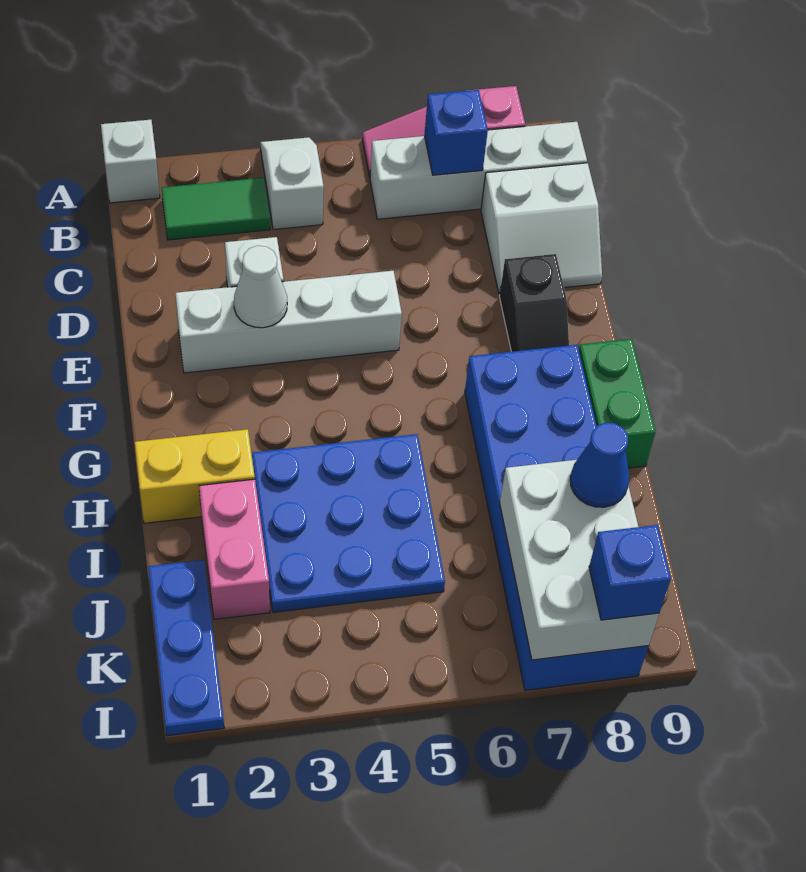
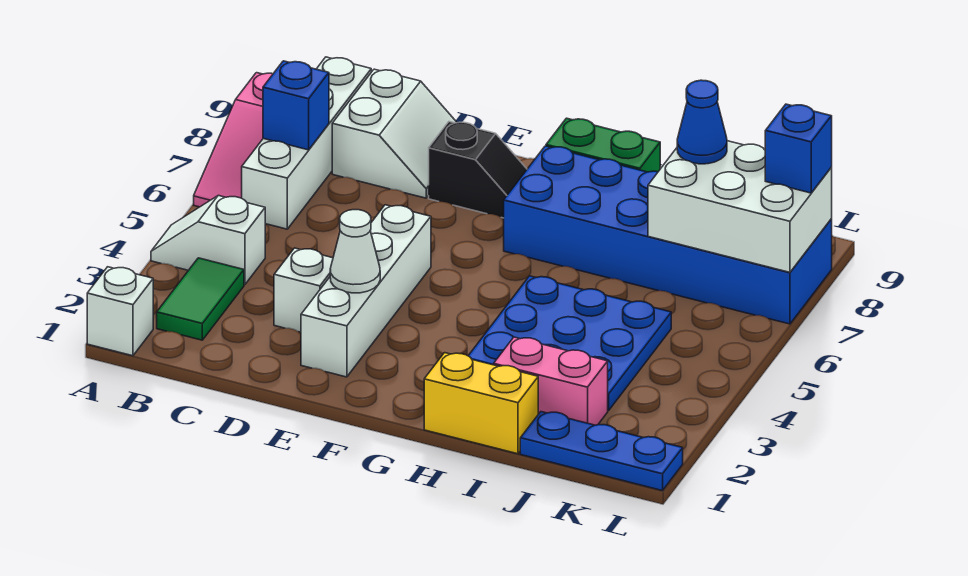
yellow 1x2 brick [135,429,255,523] -> yellow 1x2 brick turned to [424,353,538,454]

